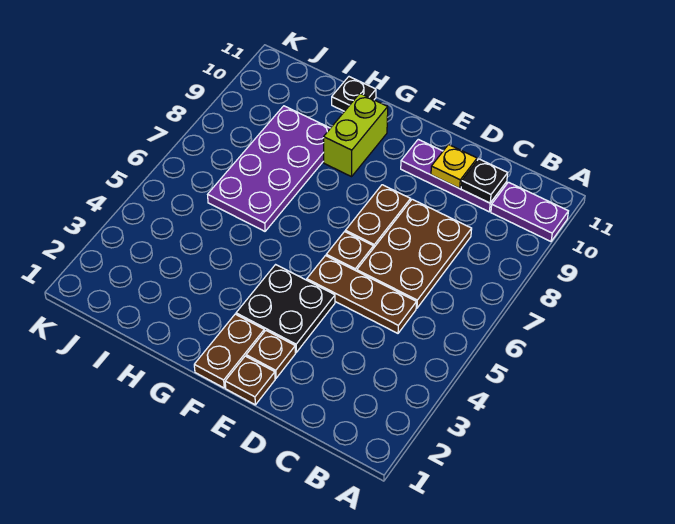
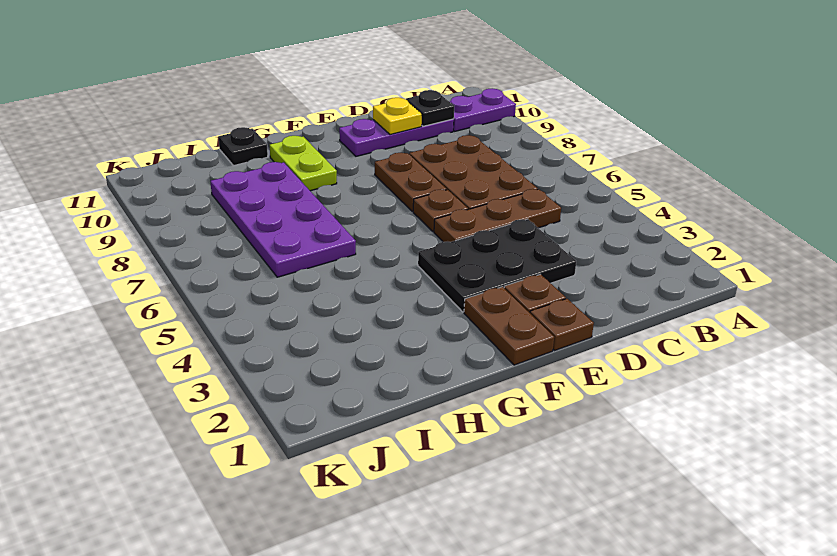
black 2x2 plate [236,265,335,352] -> black 2x3 plate [418,219,576,312]
lime 1x2 brick [324,94,388,177] -> lime 1x2 plate [270,136,337,191]

